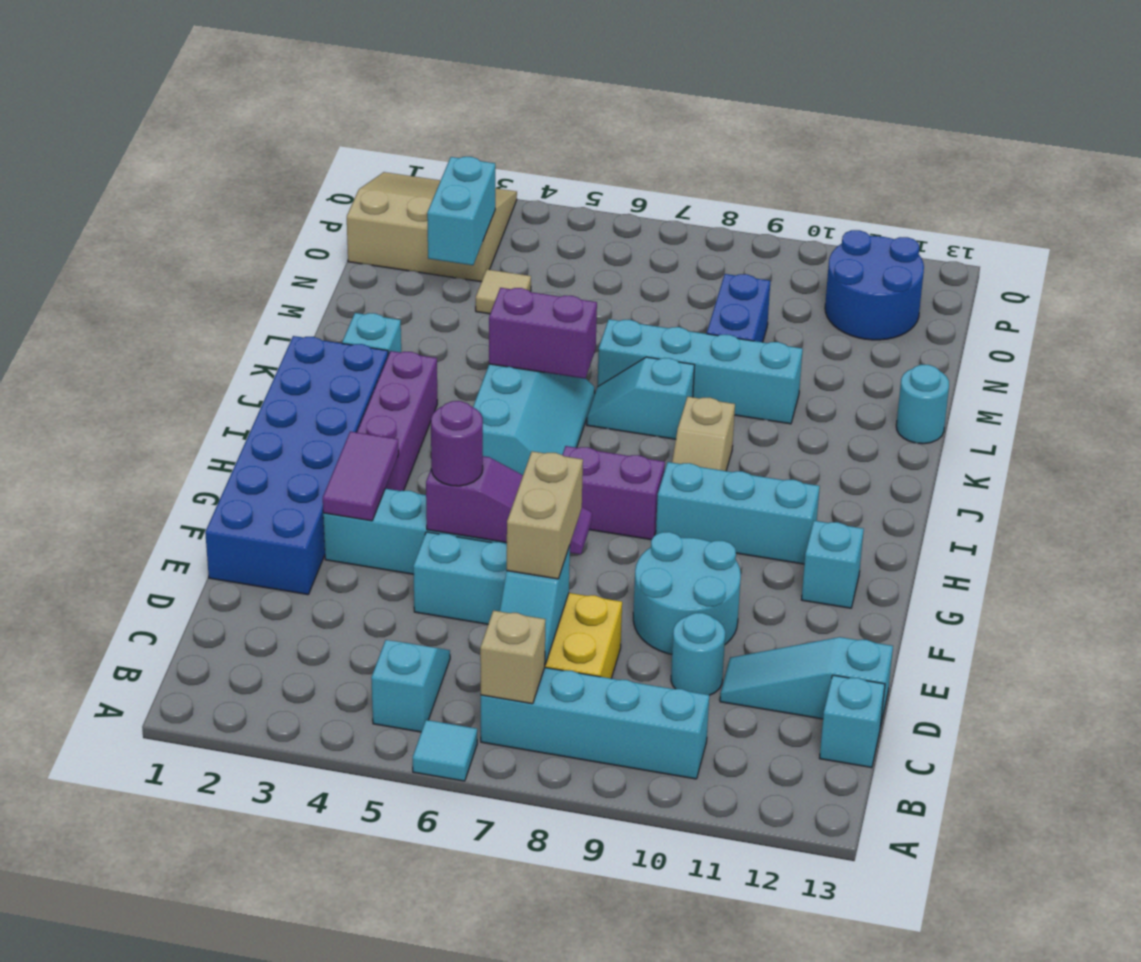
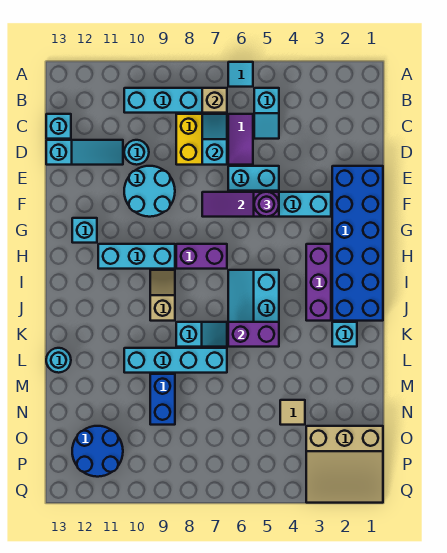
tan 1x2 brick [507,451,583,579] -> none
purple 1x2 tile [323,432,399,521] -> purple 1x2 tile moved to [228,114,253,165]
cyan 1x2 brick [427,157,495,265] -> none

